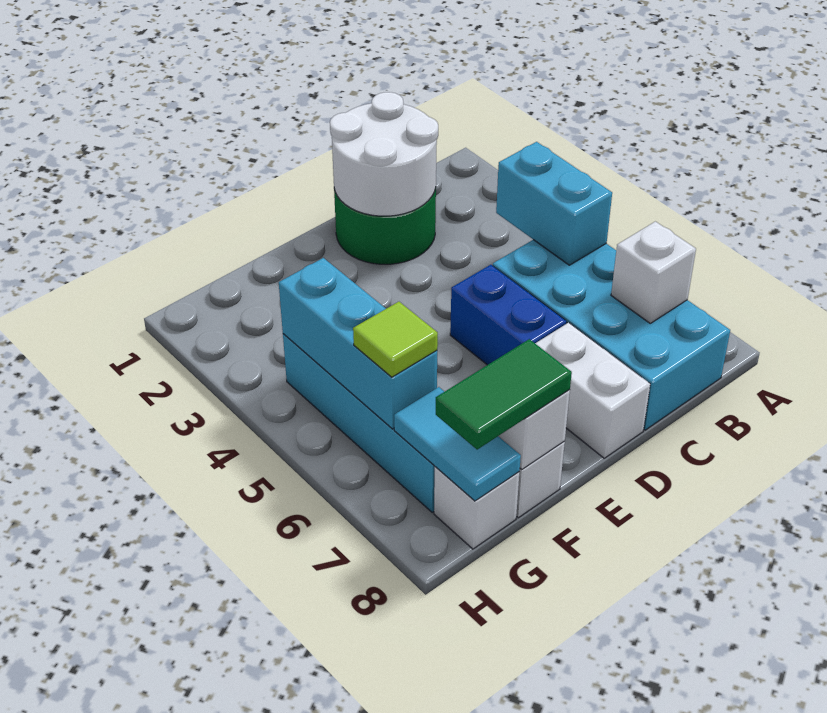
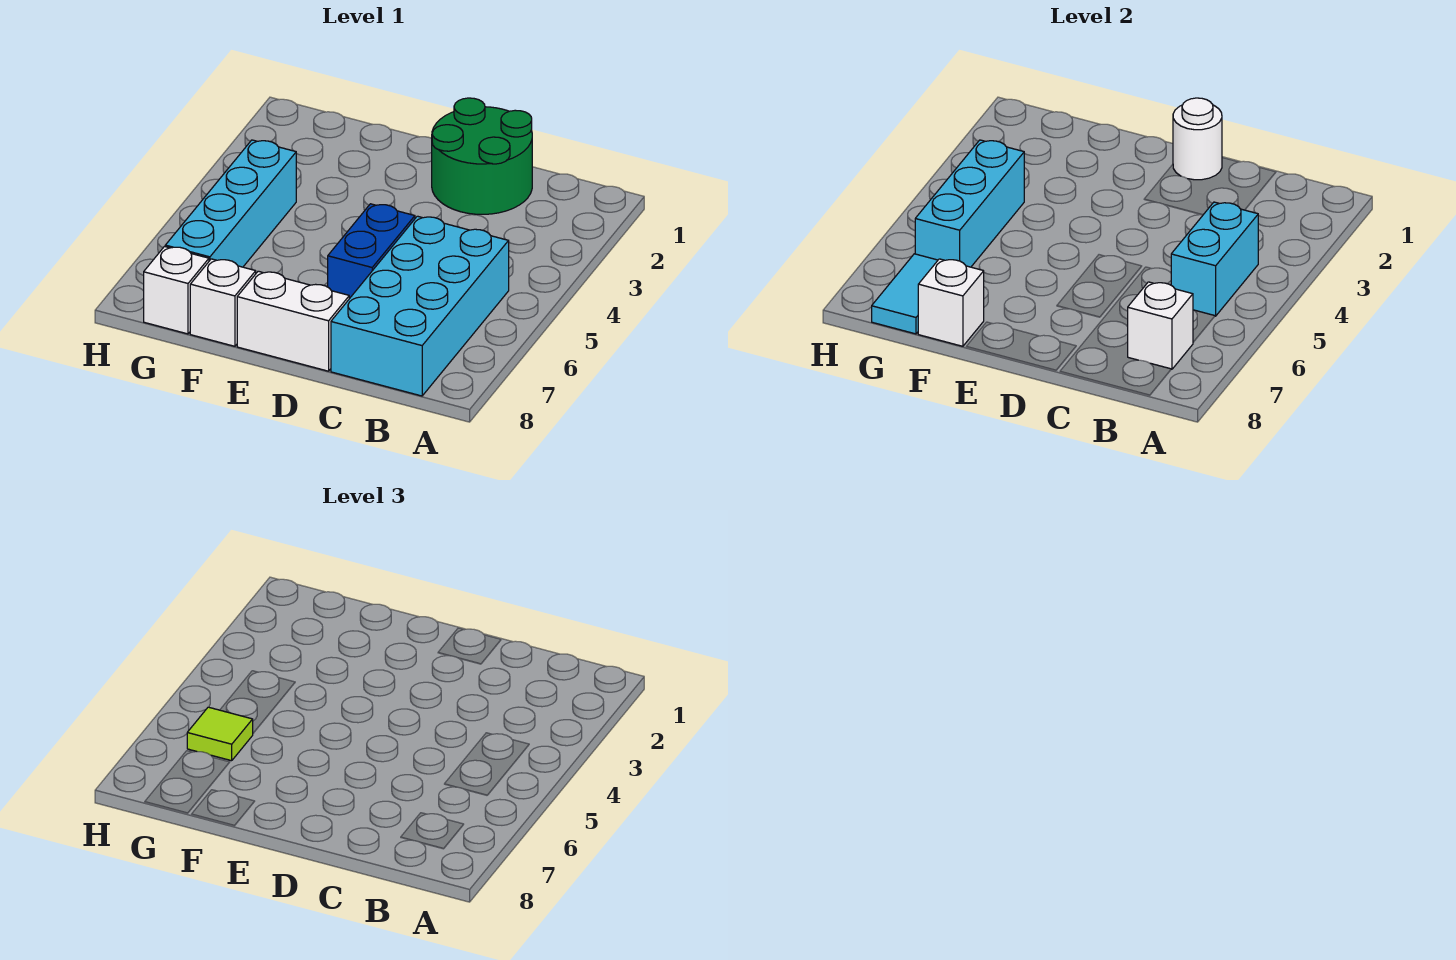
white 2x2 round brick [330,92,438,216] -> white 1x1 round brick [1173,98,1222,180]
white 1x2 brick [535,323,650,458] -> white 1x2 brick turned to [237,271,349,371]
green 1x2 tile [436,339,572,450] -> none

